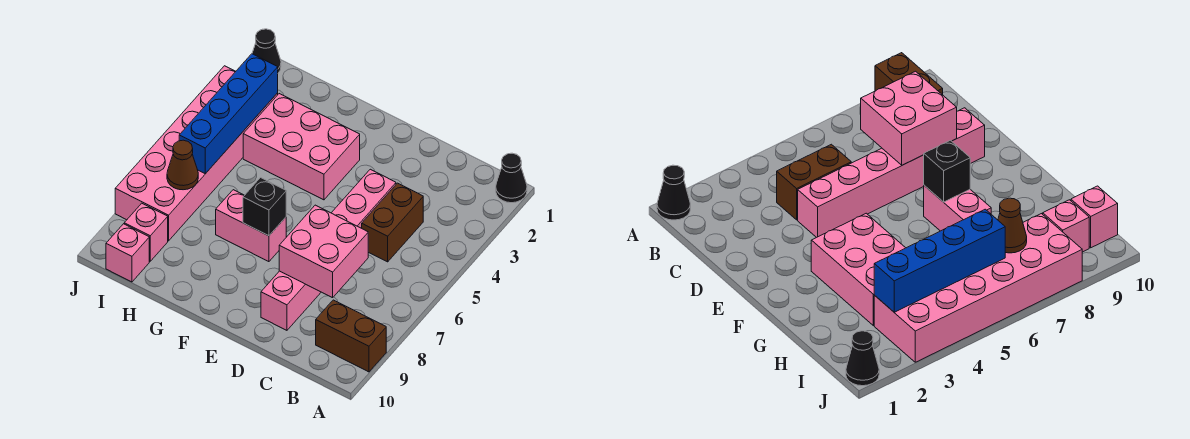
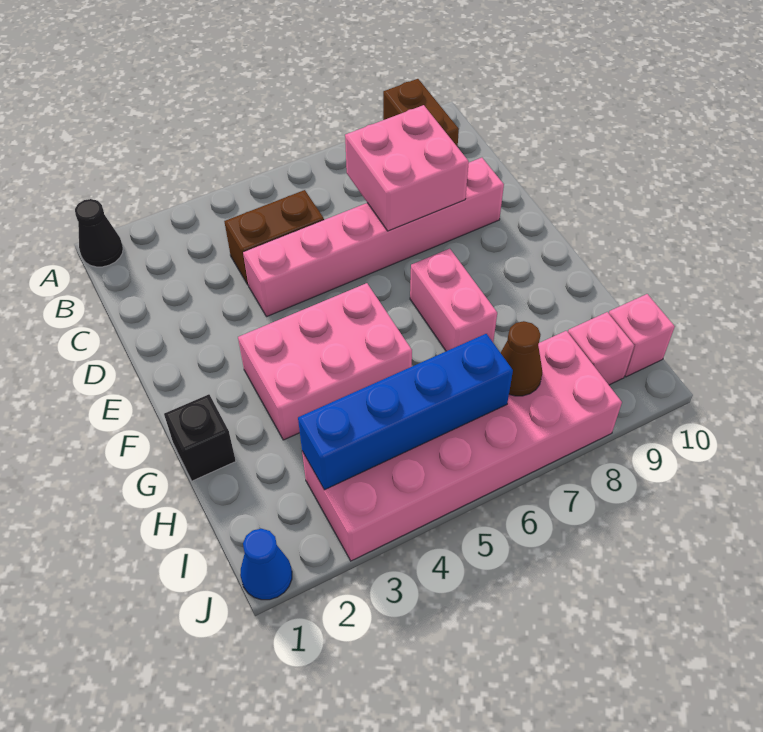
pink 2x3 brick [243,94,360,200] -> pink 2x3 brick turned to [238,283,412,440]
black 1x1 brick [243,178,286,236] -> black 1x1 brick moved to [164,394,236,481]
black 1x1 cone [252,29,281,73] -> blue 1x1 cone [240,529,292,600]

